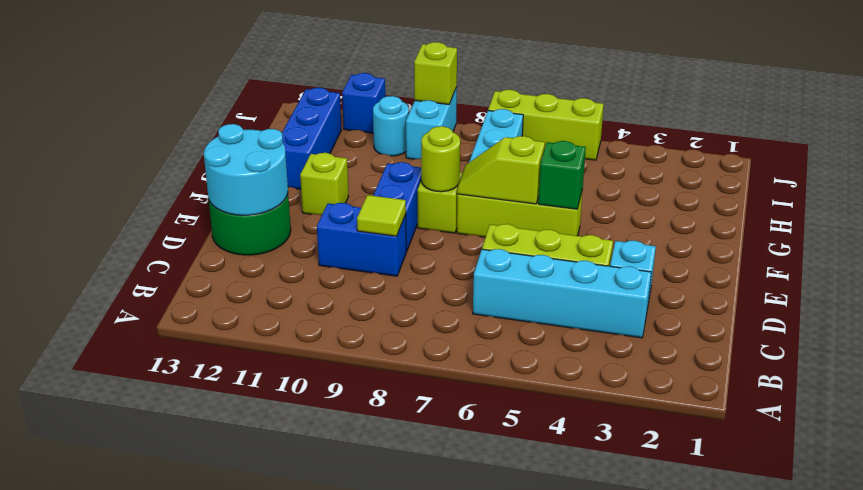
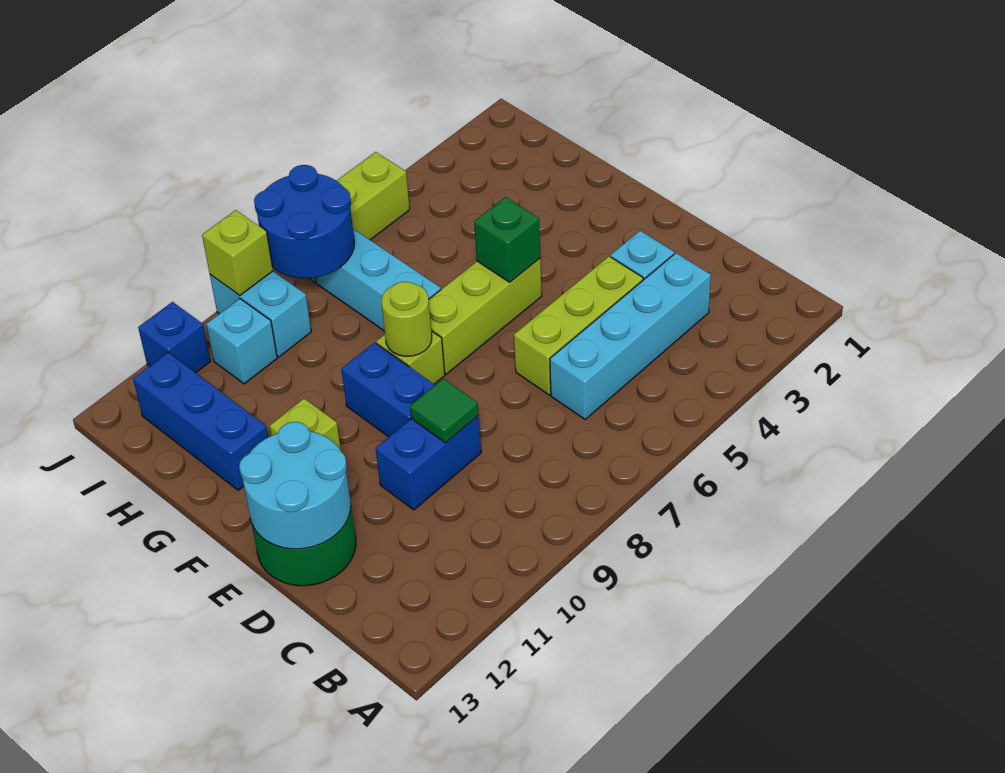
lime 1x1 tile [357,195,406,236] -> green 1x1 tile [410,379,479,443]
lime 1x2 slope [457,136,545,204] -> none
none -> blue 2x2 round brick [254,165,355,278]
cyan 1x1 round brick [373,96,409,156] -> cyan 1x1 brick [206,299,277,384]

